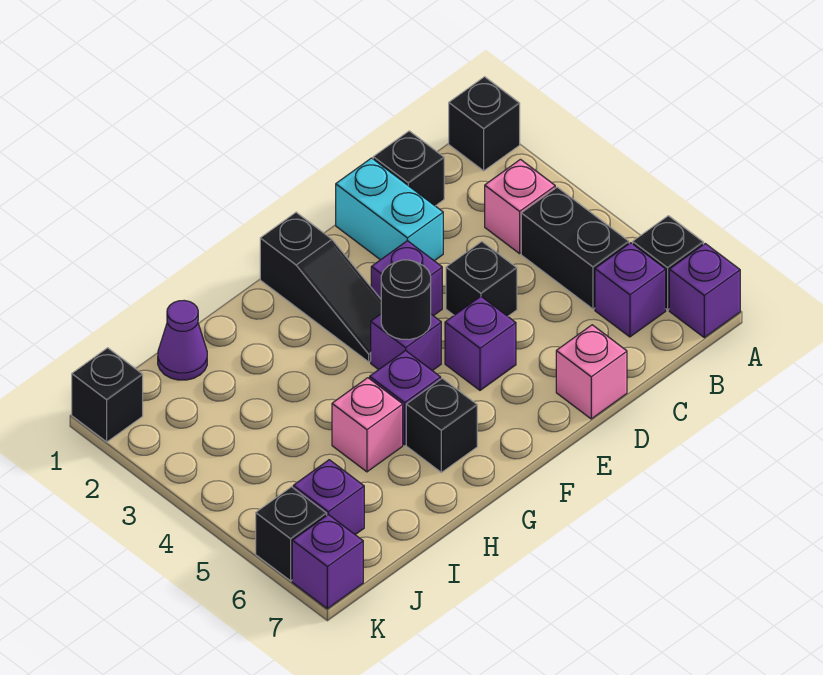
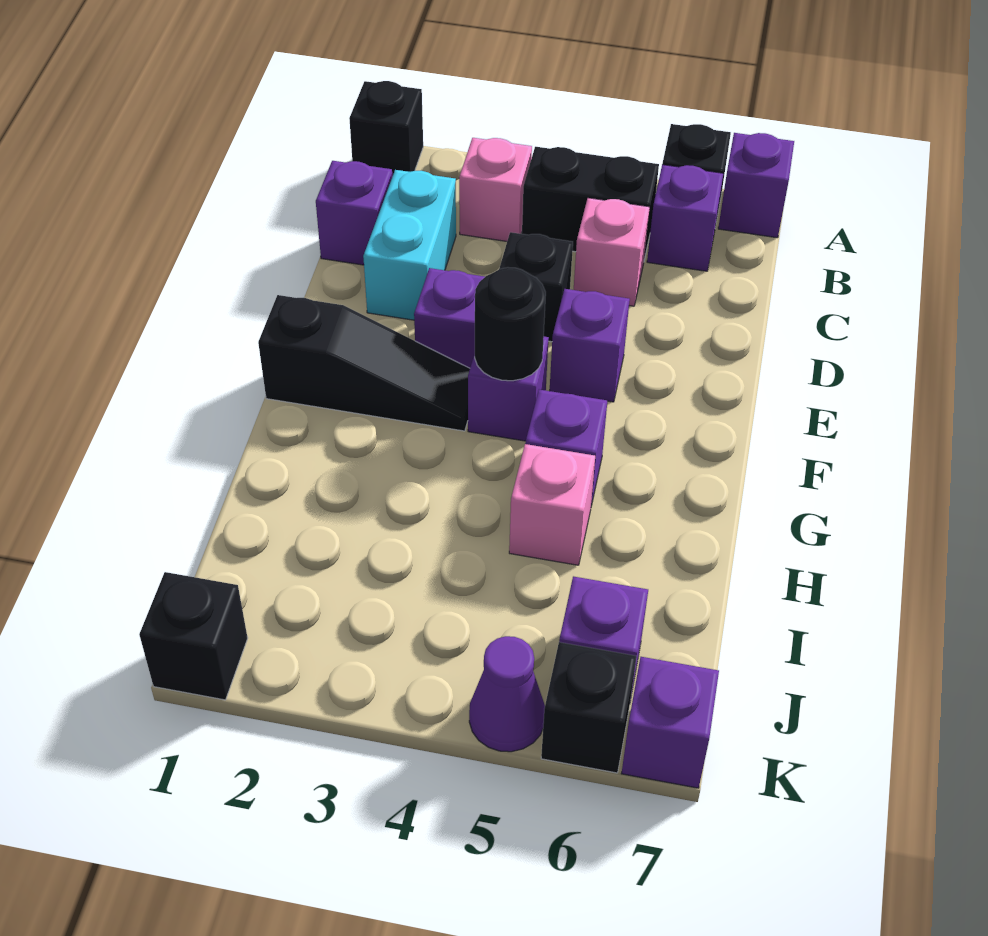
black 1x1 brick [373,131,444,206] -> purple 1x1 brick [316,161,392,265]
cyan 1x2 brick [336,158,443,261] -> cyan 1x2 brick turned to [363,170,456,320]
pink 1x1 brick [556,325,627,419] -> pink 1x1 brick moved to [574,198,650,306]
black 1x1 brick [406,378,477,472] -> none
purple 1x1 cone [158,301,207,380] -> purple 1x1 cone moved to [469,636,545,752]

